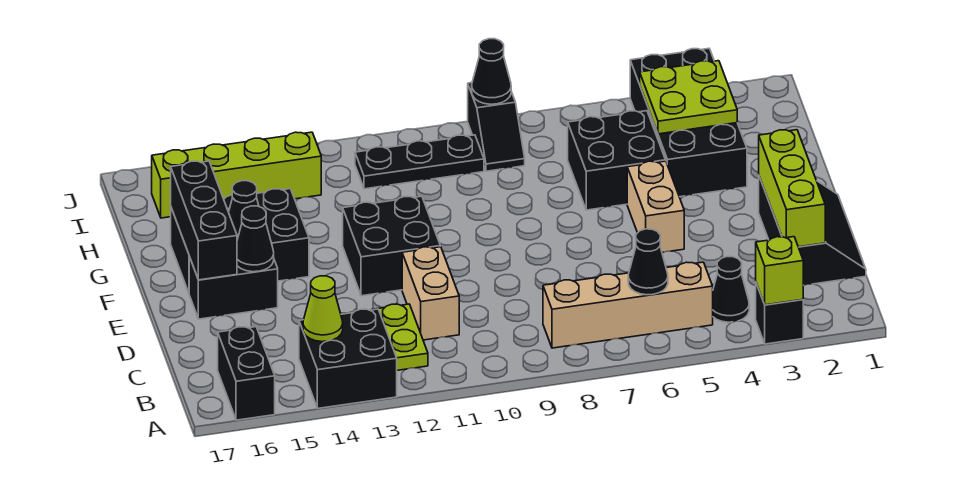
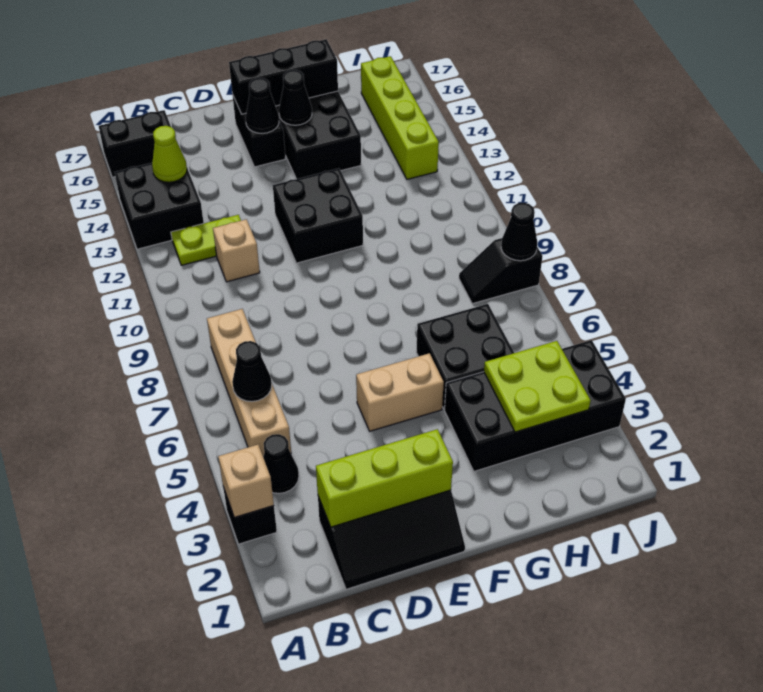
lime 1x1 brick [756,237,804,305] -> tan 1x1 brick [218,445,274,518]
tan 1x2 brick [402,247,459,340] -> tan 1x1 brick [213,219,260,282]
black 1x3 plate [355,135,484,189] -> none

